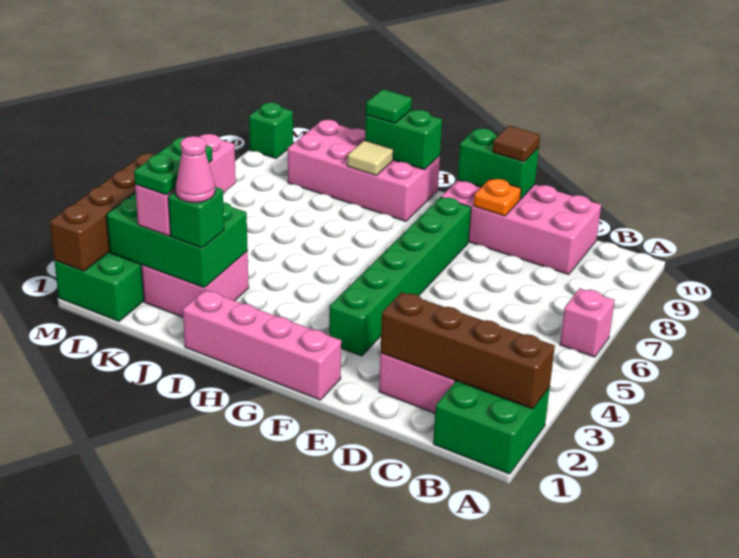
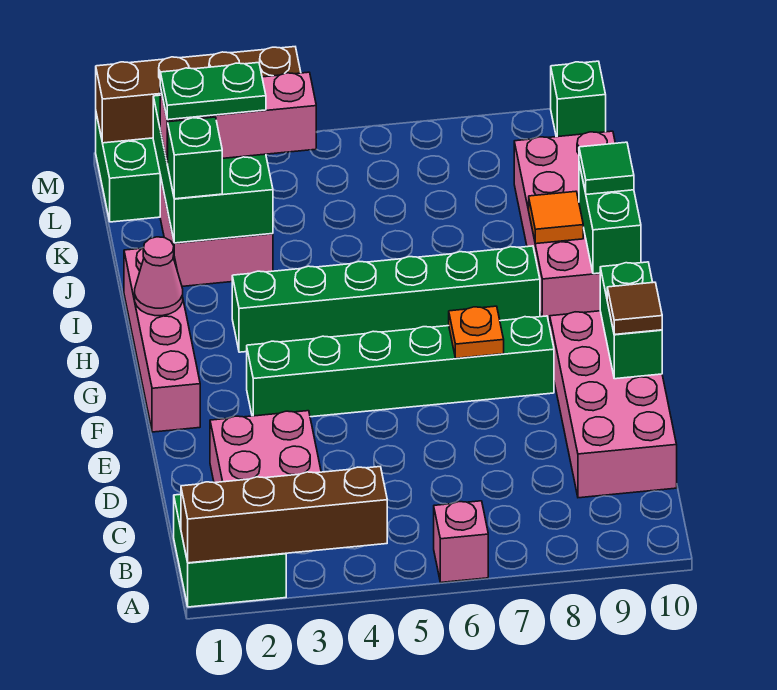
brown 1x4 brick [380,292,555,409] -> brown 1x4 brick turned to [181,467,387,563]
orange 1x1 plate [474,179,521,216] -> orange 1x1 plate moved to [449,306,504,358]
none -> green 1x6 brick [232,246,540,352]
tan 1x1 tile [347,140,393,175] -> orange 1x1 tile [529,191,583,244]
pink 1x1 cone [175,136,215,203] -> pink 1x1 cone moved to [135,237,183,316]

